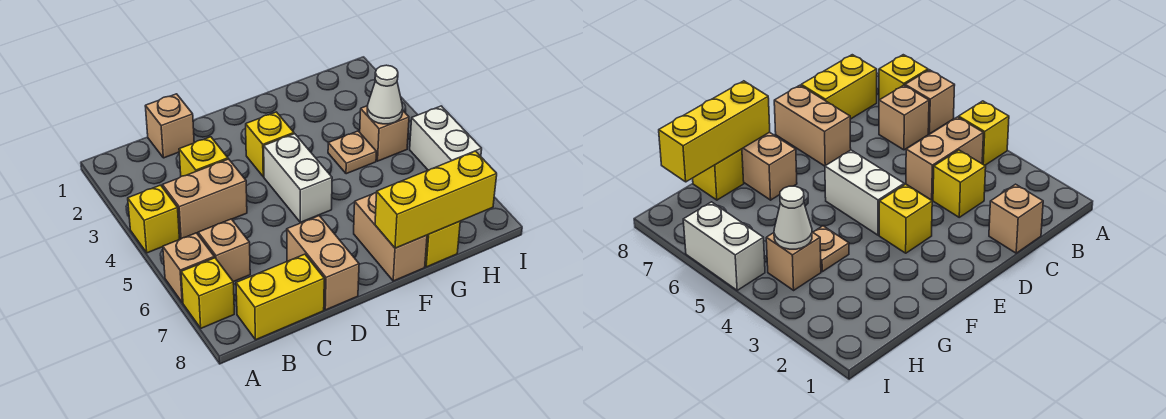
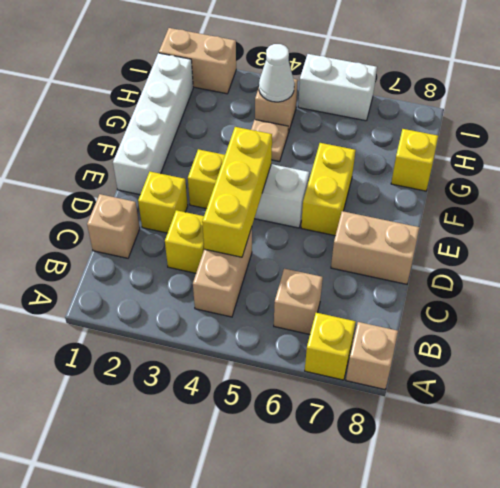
yellow 1x1 brick [128,185,180,253] -> yellow 1x1 brick moved to [138,172,188,233]
tan 1x1 brick [163,233,214,303] -> tan 1x1 brick moved to [346,322,398,389]
yellow 1x2 brick [236,254,324,340] -> yellow 1x2 brick moved to [301,143,356,236]
none -> white 1x4 brick [113,53,193,195]
tan 1x2 brick [354,193,427,281] -> tan 1x2 brick moved to [159,28,236,94]
yellow 1x3 brick [375,151,497,248] -> yellow 1x3 brick moved to [202,127,272,257]

